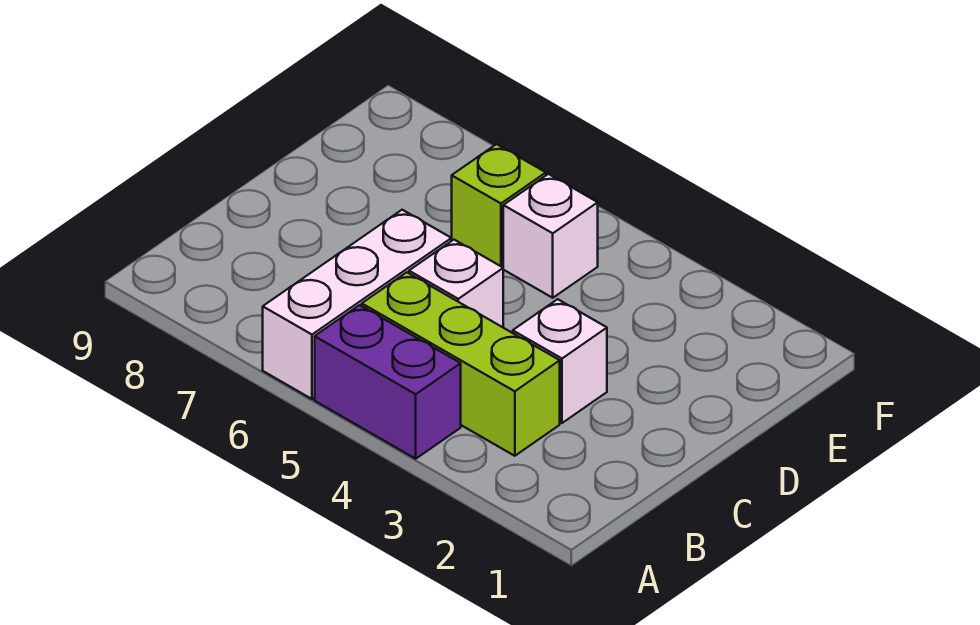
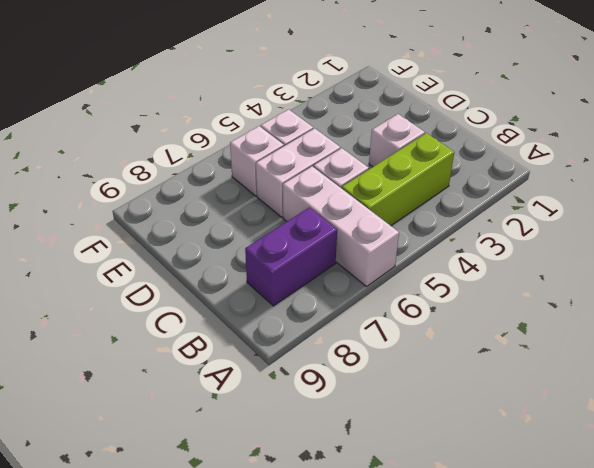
purple 1x2 brick [315,305,461,459] -> purple 1x2 brick moved to [245,207,337,306]
none -> white 1x2 brick [256,128,340,217]
lime 1x1 brick [452,144,546,267] -> white 1x1 brick [230,126,284,196]

